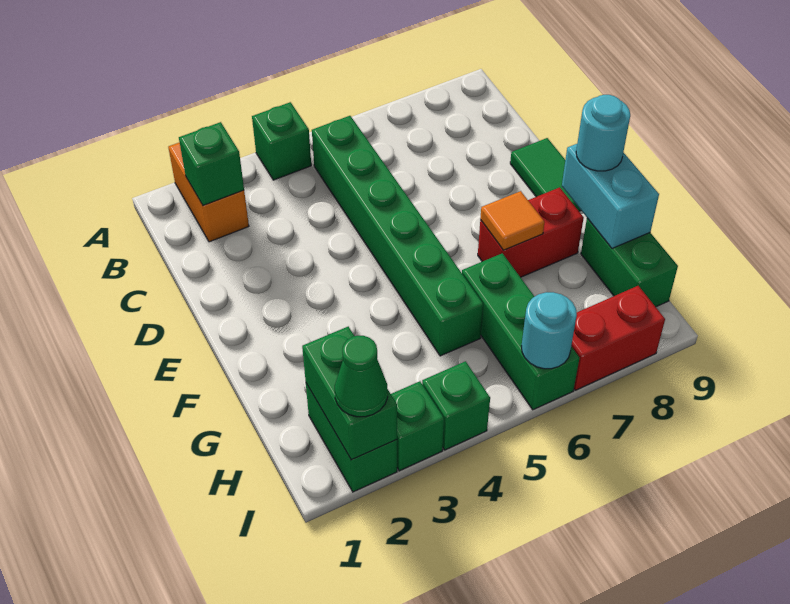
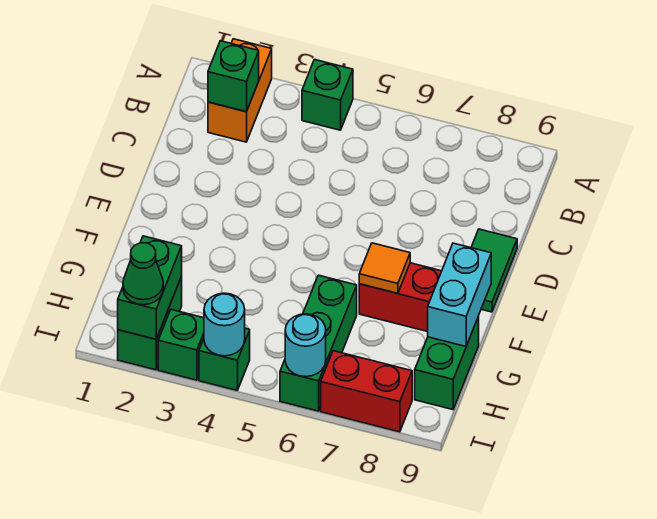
green 1x6 brick [312,116,483,356] -> none
cyan 1x1 round brick [576,95,630,171] -> cyan 1x1 round brick moved to [204,293,245,356]

